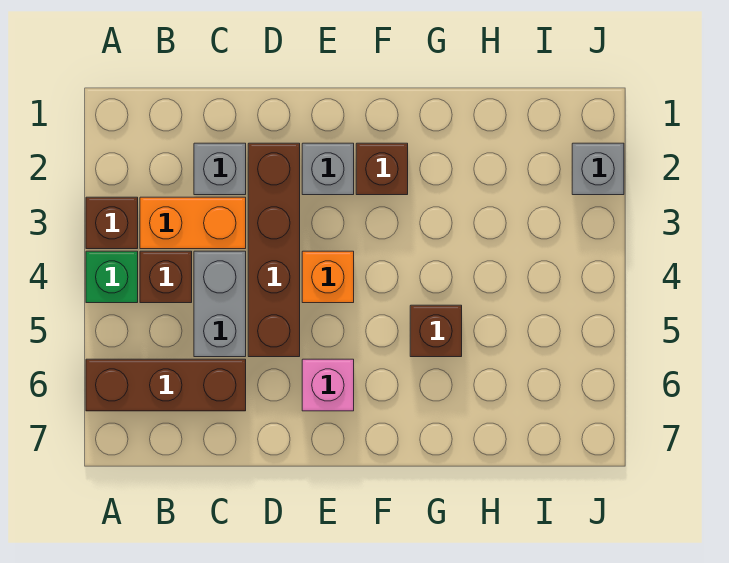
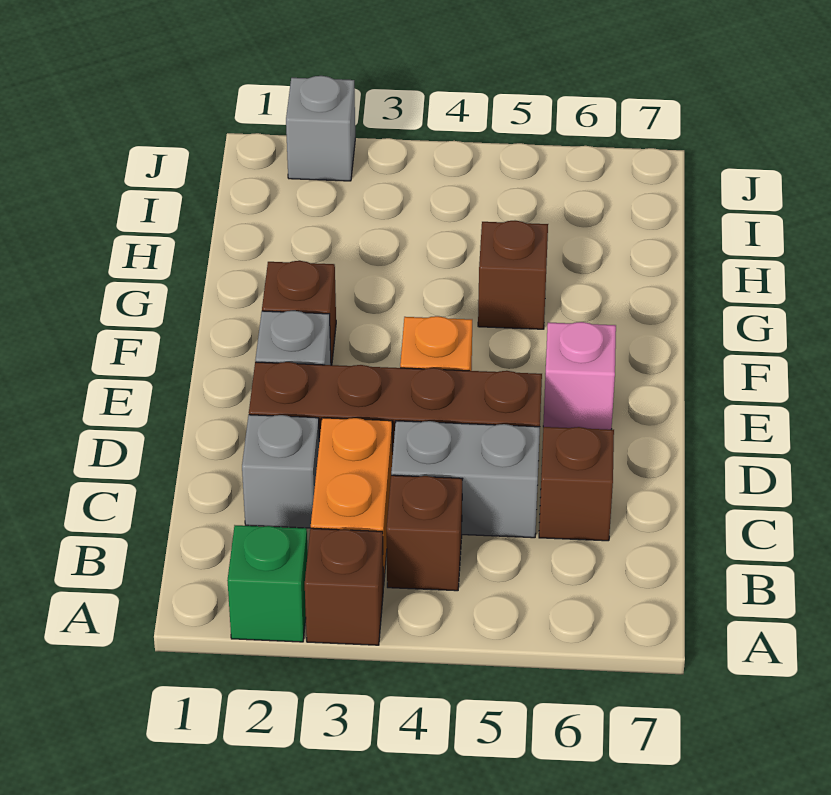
green 1x1 brick [86,251,138,303] -> green 1x1 brick moved to [227,525,308,642]
brown 1x3 brick [86,359,246,411] -> brown 1x1 brick [539,427,614,541]

